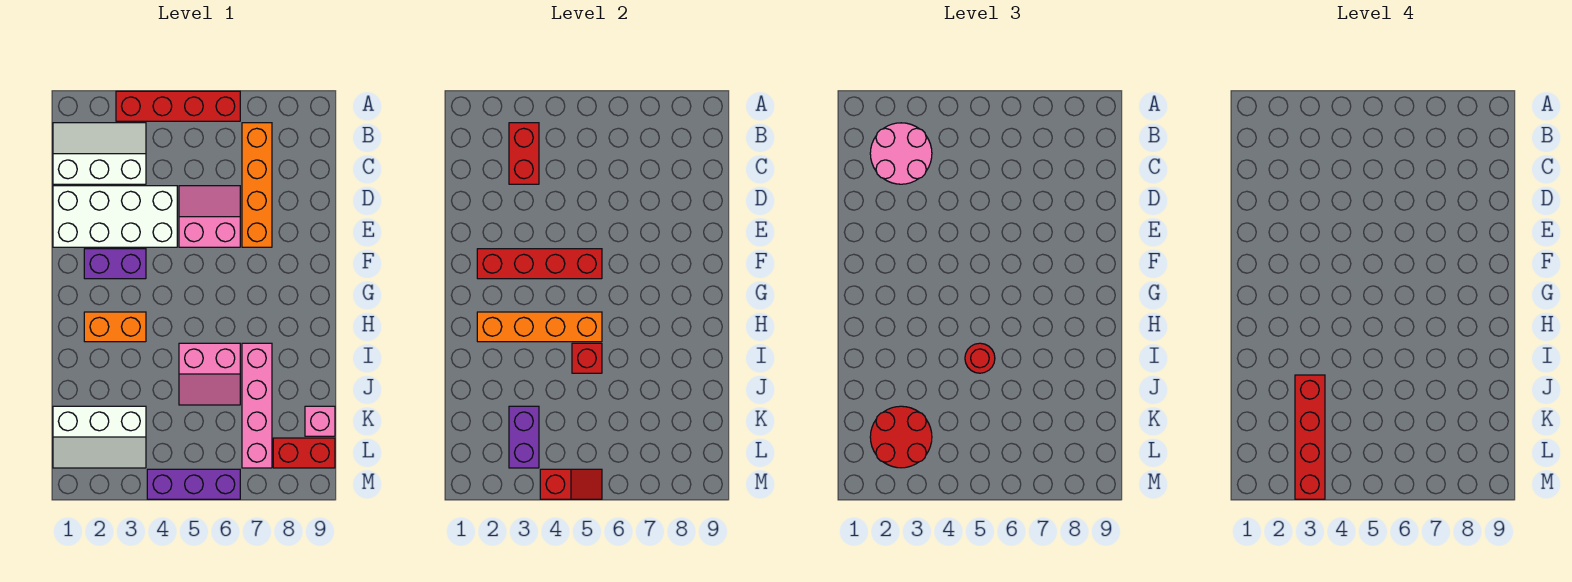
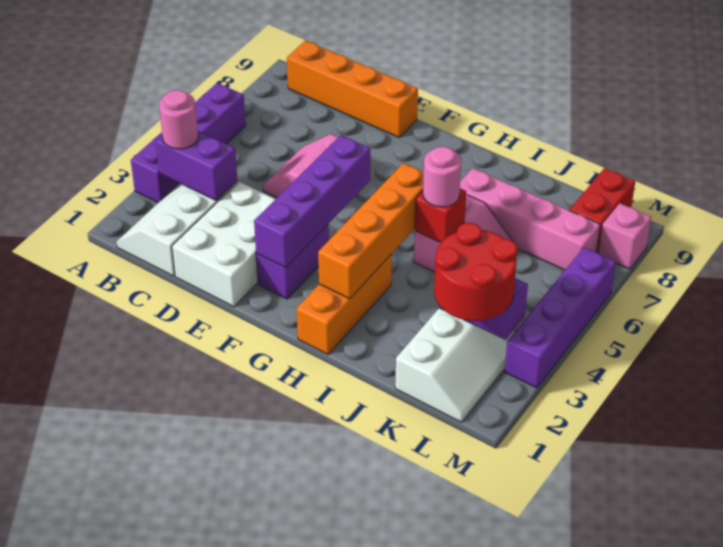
red 1x4 brick [116,91,240,121] -> purple 1x4 brick [131,83,246,203]
pink 2x2 round brick [870,123,932,184] -> pink 1x1 round brick [159,90,198,149]
red 1x2 brick [509,123,539,184] -> purple 1x2 brick [156,131,237,201]
orange 1x4 brick [242,123,272,247] -> orange 1x4 brick moved to [287,41,418,137]
white 2x4 brick [53,186,177,247] -> white 2x3 brick [172,182,275,307]
red 1x4 brick [477,249,602,279] -> purple 1x4 brick [254,135,370,268]
orange 1x2 brick [84,312,146,342] -> orange 1x3 brick [297,254,392,354]
red 1x1 round brick [965,343,995,373] -> pink 1x1 round brick [423,146,461,207]
red 1x4 brick [1295,375,1325,499] -> none
pink 1x1 brick [305,406,335,436] -> pink 1x1 brick moved to [599,203,651,269]
purple 1x3 brick [147,469,240,499] -> purple 1x4 brick [504,247,616,388]
red 1x2 slope [540,469,602,499] -> none

